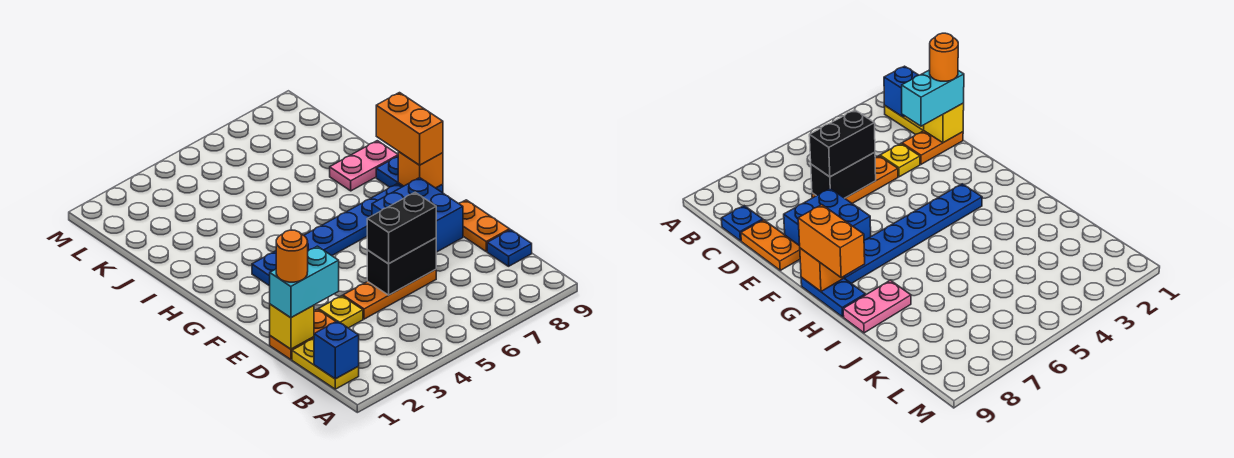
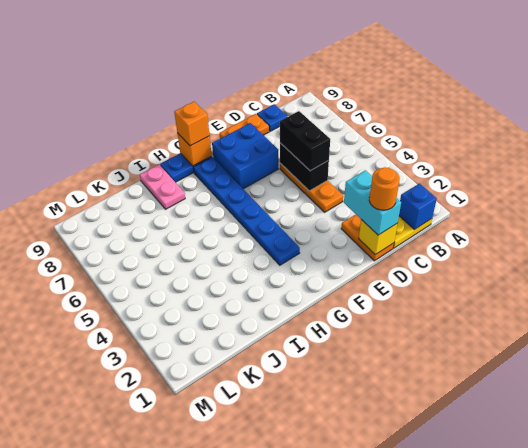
yellow 1x1 plate [319,296,363,328] -> none
orange 1x2 brick [376,93,443,165] -> orange 1x1 brick [174,102,210,146]

